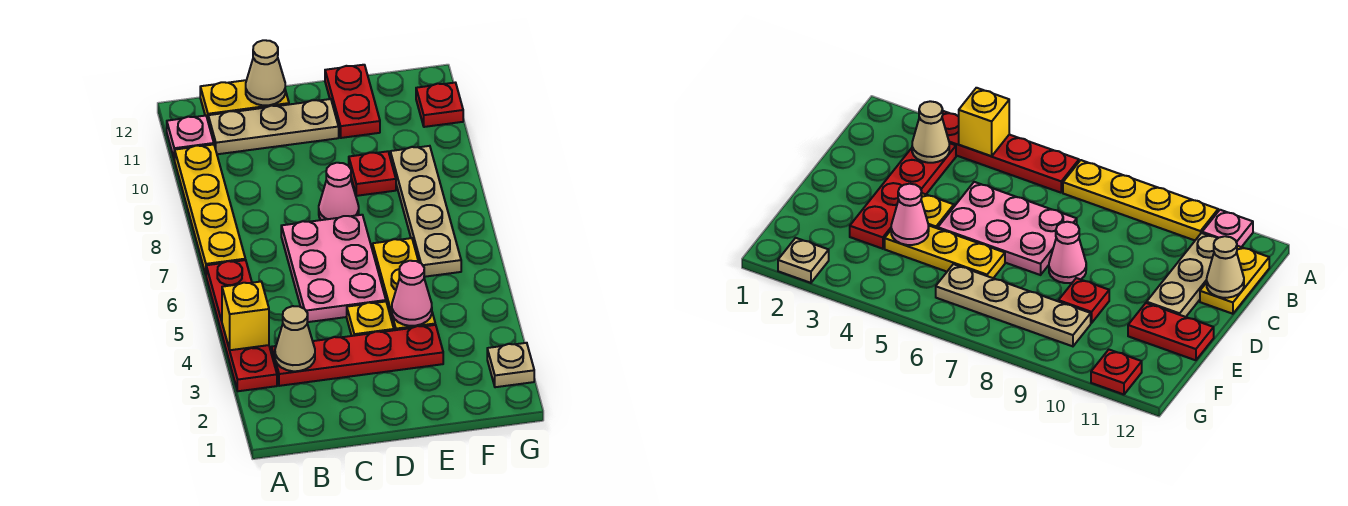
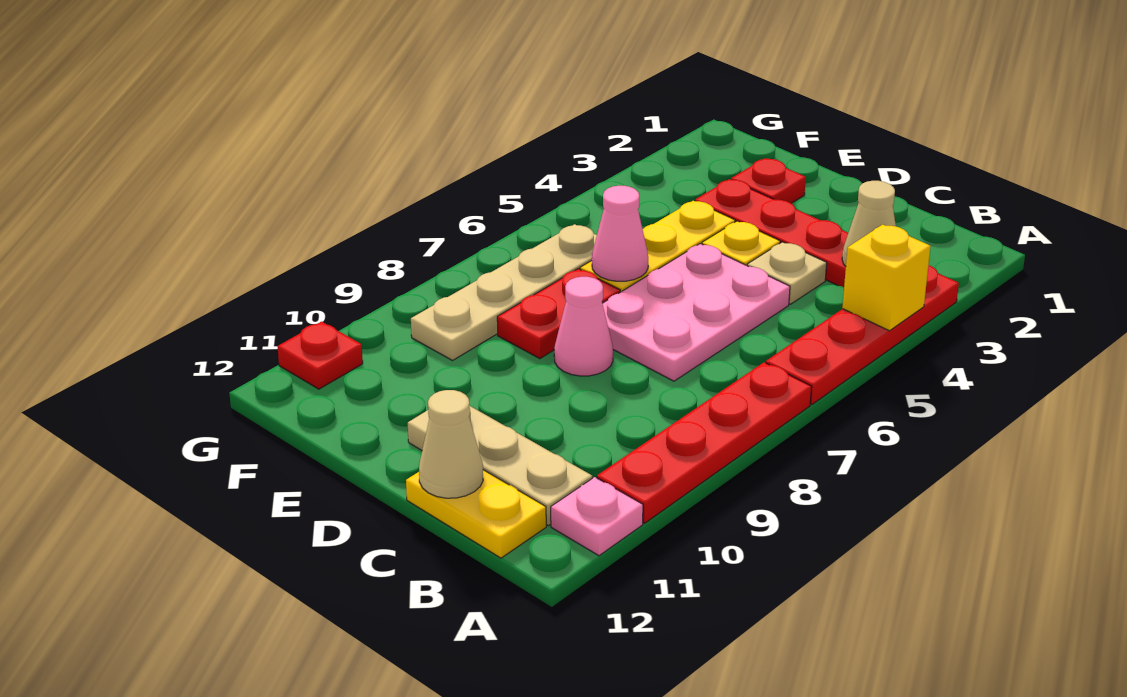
yellow 1x4 plate [175,144,245,274] -> red 1x4 plate [597,362,812,523]
pink 1x1 cone [392,261,432,326] -> pink 1x1 cone moved to [592,186,648,281]
red 1x1 plate [349,151,396,196] -> red 1x1 plate moved to [731,158,806,203]
red 1x2 plate [325,65,380,138] -> red 1x2 plate moved to [497,269,620,359]
tan 1x1 plate [487,343,534,387] -> tan 1x1 plate moved to [747,242,827,304]

